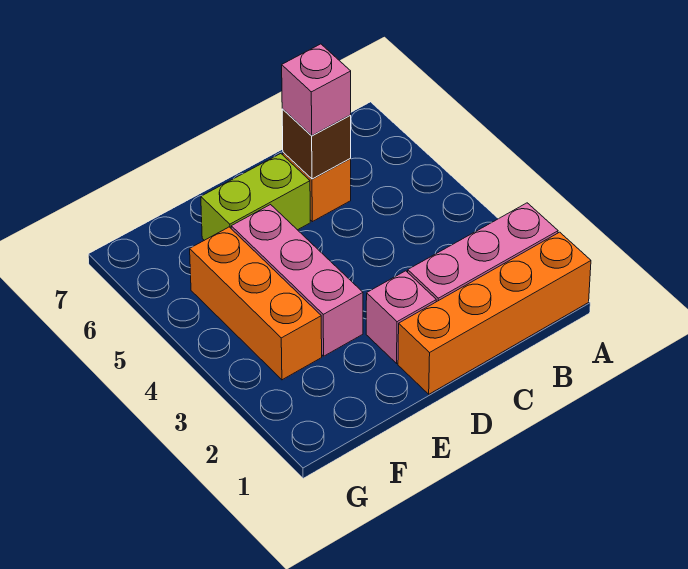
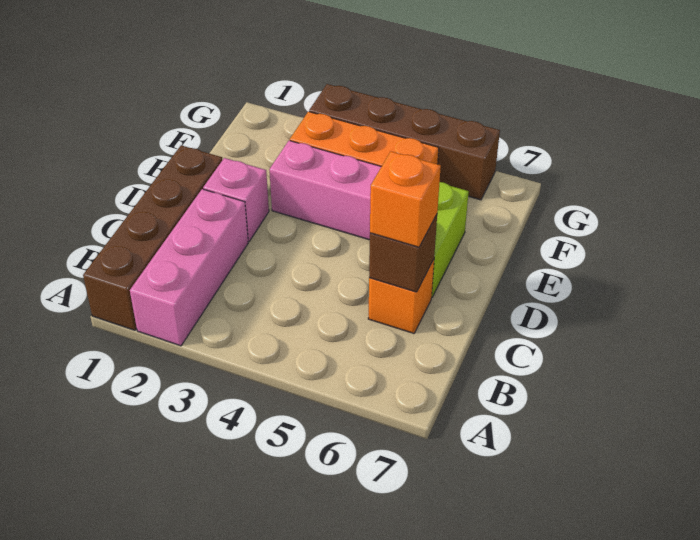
orange 1x4 brick [398,232,591,394] -> brown 1x4 brick [83,145,222,330]
pink 1x1 brick [282,44,351,136] -> orange 1x1 brick [370,151,441,247]
none -> brown 1x4 brick [309,84,500,200]

